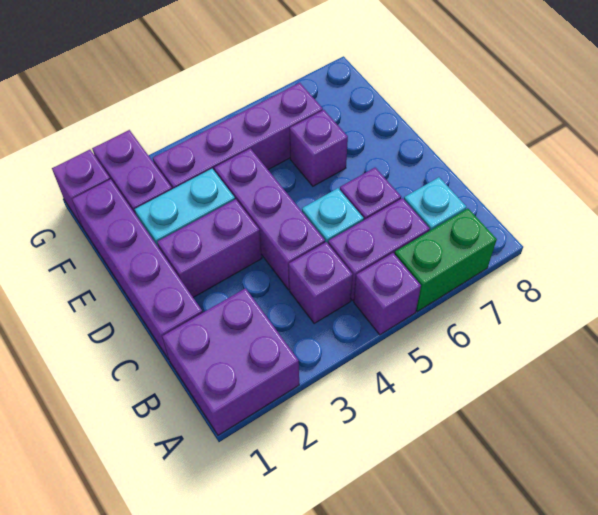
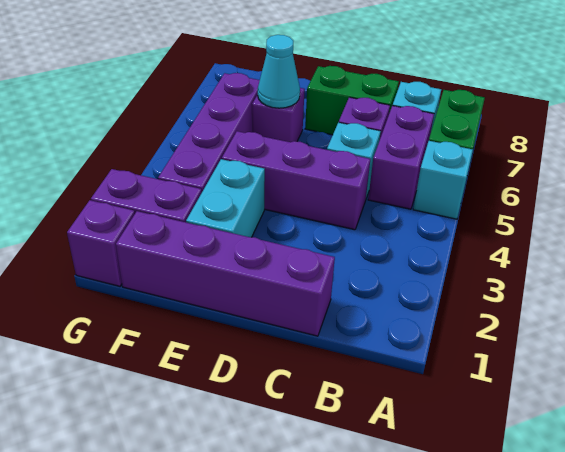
purple 2x2 brick [162,288,299,435] -> none
purple 1x1 brick [354,253,421,335] -> cyan 1x1 brick [413,141,473,219]
purple 1x1 brick [289,242,353,323] -> none
none -> green 1x2 brick [305,66,399,135]
purple 1x2 brick [157,199,262,297] -> none
none -> cyan 1x1 cone [258,35,300,108]

